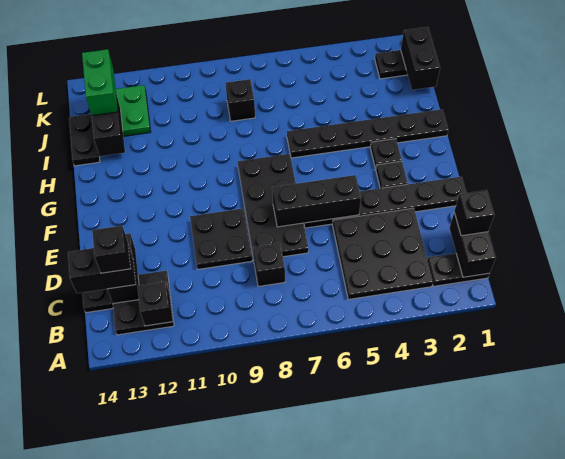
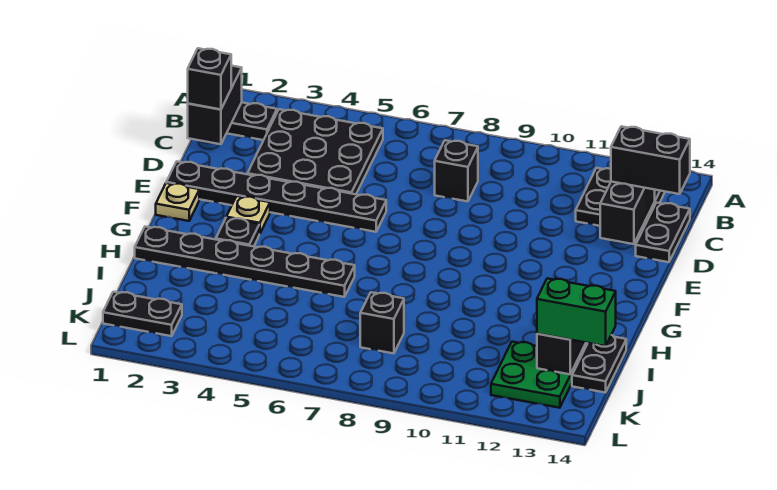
black 1x1 brick [137,282,173,326] -> none
black 1x1 brick [92,226,131,273] -> none
black 2x4 plate [238,154,308,259] -> none
black 2x2 plate [190,208,252,269] -> none
black 1x3 brick [272,175,361,227] -> none
none -> tan 1x1 plate [156,183,199,221]
black 1x1 plate [376,161,408,188] -> tan 1x1 plate [226,196,270,234]
black 1x2 brick [401,27,440,90] -> none
green 1x2 brick [82,49,118,116] -> green 1x2 brick turned to [537,278,616,346]

